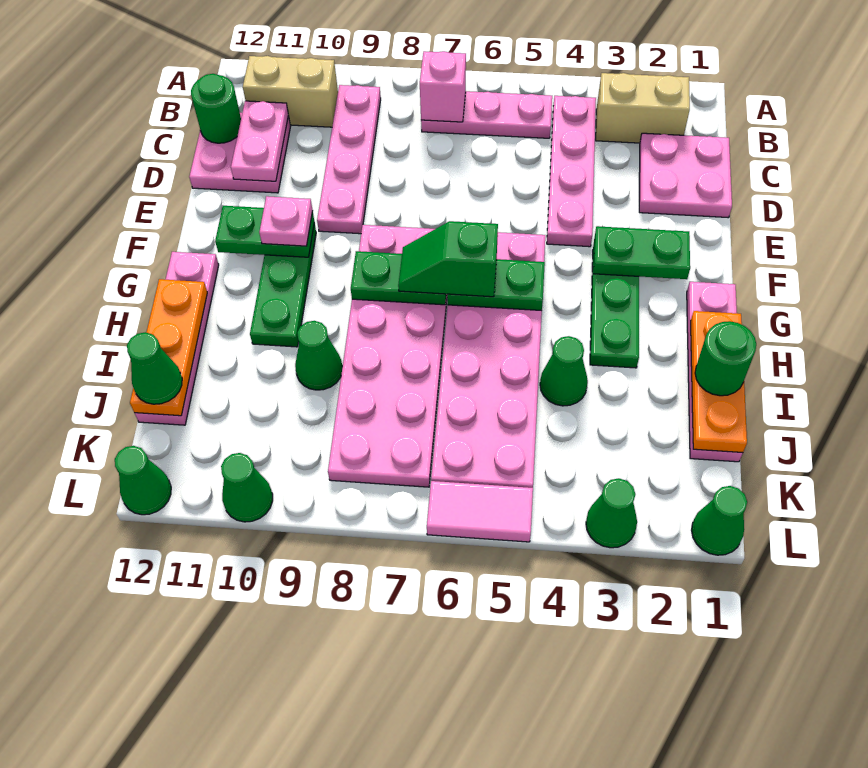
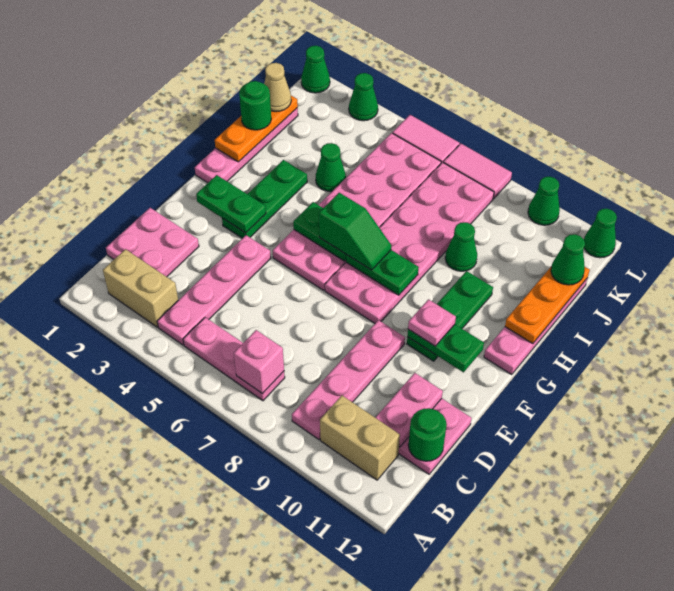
none -> tan 1x1 cone [264,63,291,112]
none -> pink 1x2 tile [443,144,512,199]

